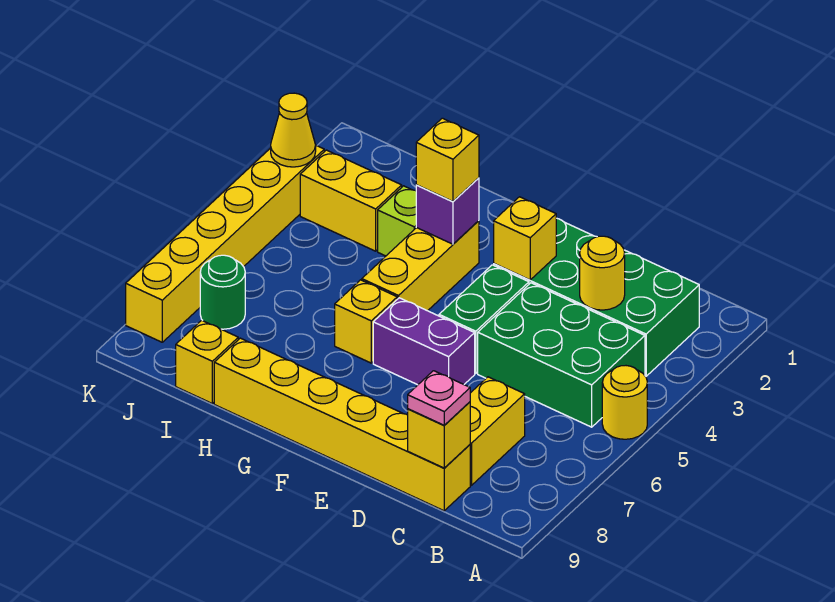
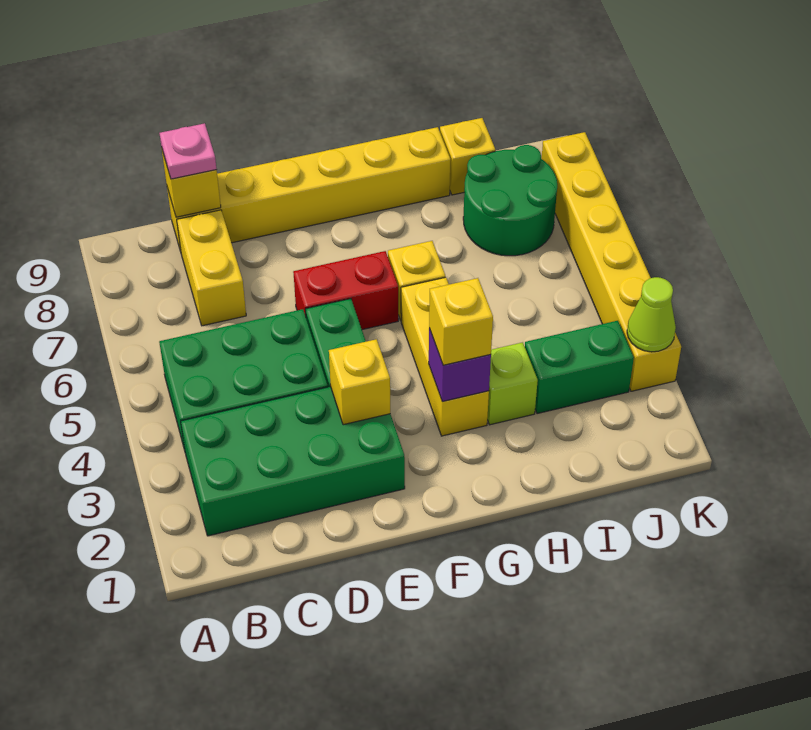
yellow 1x1 round brick [602,366,647,439] -> none
yellow 1x1 round brick [580,236,625,310] -> none
purple 1x2 brick [373,298,475,385] -> red 1x2 brick [293,251,398,330]
yellow 1x2 brick [300,150,402,251] -> green 1x2 brick [525,321,634,414]
green 1x1 round brick [200,255,245,329] -> green 2x2 round brick [463,145,557,256]
yellow 1x1 cone [271,93,316,167] -> lime 1x1 cone [627,277,676,352]

